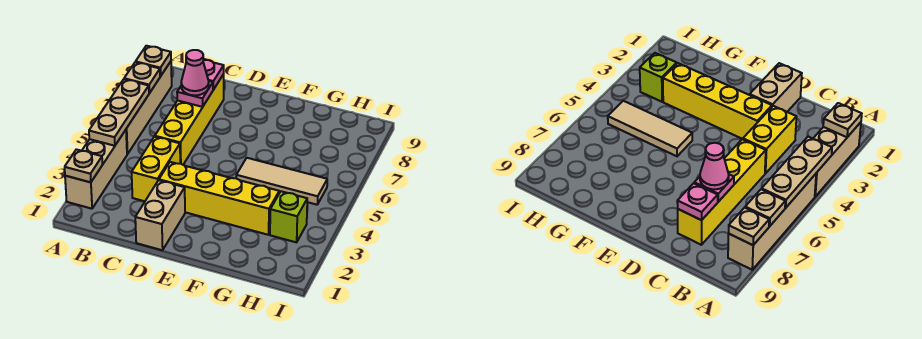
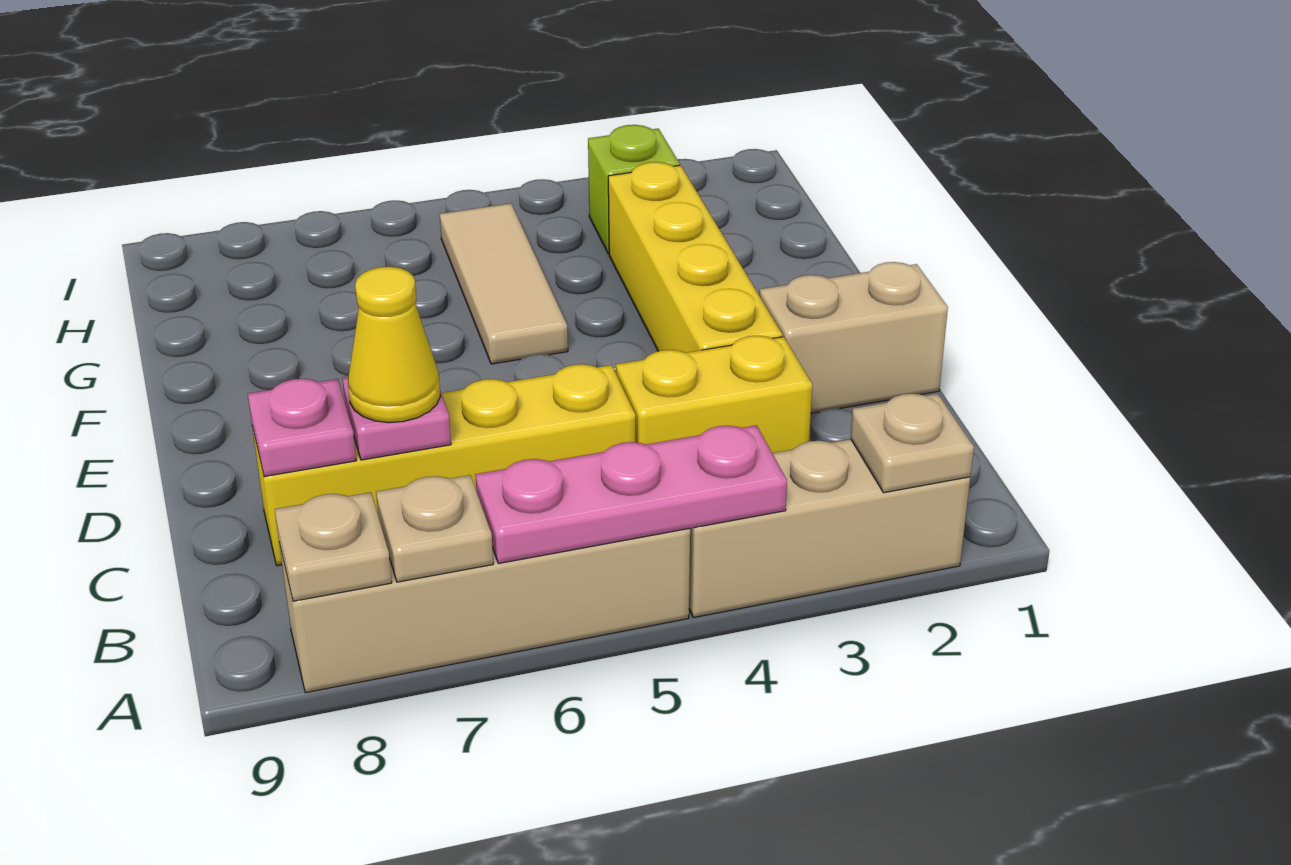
tan 1x3 plate [89,79,149,146] -> pink 1x3 plate [475,425,787,564]
pink 1x1 cone [181,50,209,95] -> yellow 1x1 cone [348,267,440,423]

